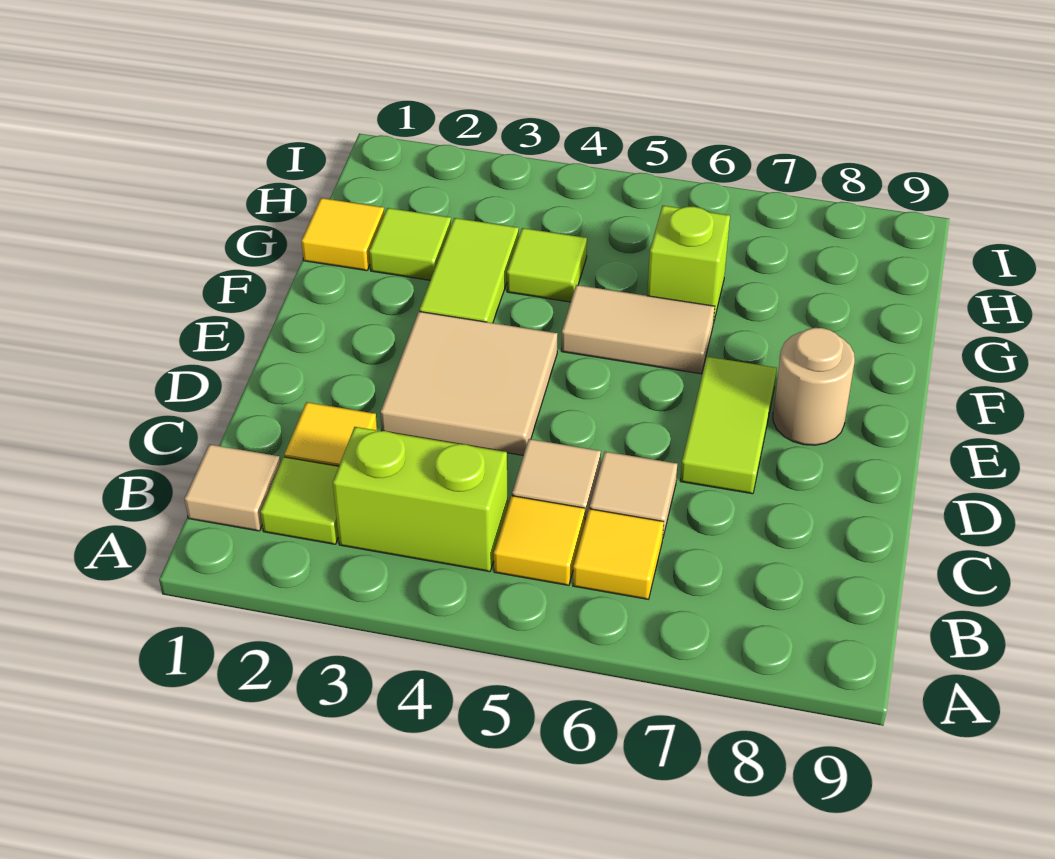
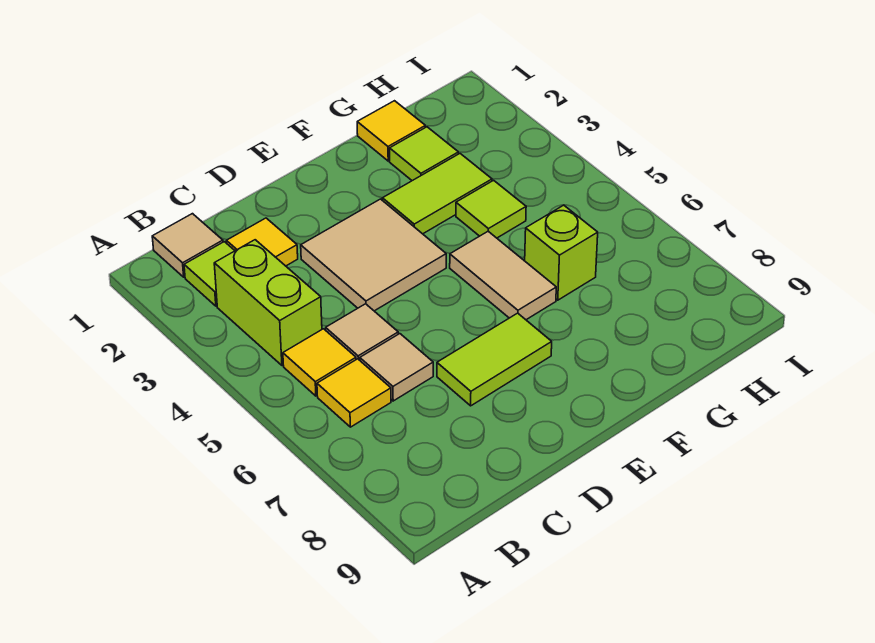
tan 1x1 round brick [773,328,855,445] -> none

